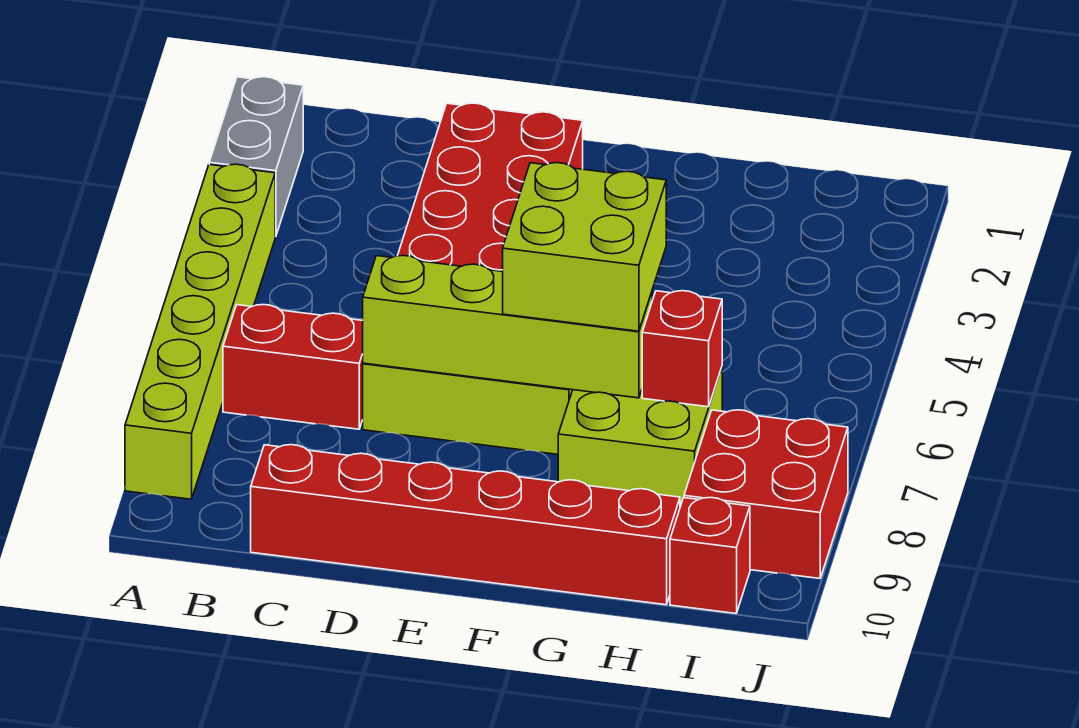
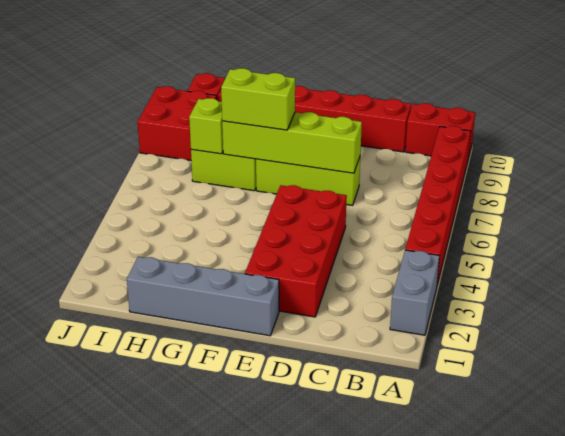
lime 1x6 brick [125,164,275,499] -> red 1x6 brick [405,126,471,284]
red 1x2 brick [223,305,363,429] -> red 1x2 brick moved to [405,103,475,158]
none -> grey 1x4 brick [127,257,279,336]
lime 2x2 brick [503,163,666,331] -> lime 1x2 brick [221,68,295,130]
red 1x1 brick [642,291,722,407] -> lime 1x1 brick [189,98,223,154]

